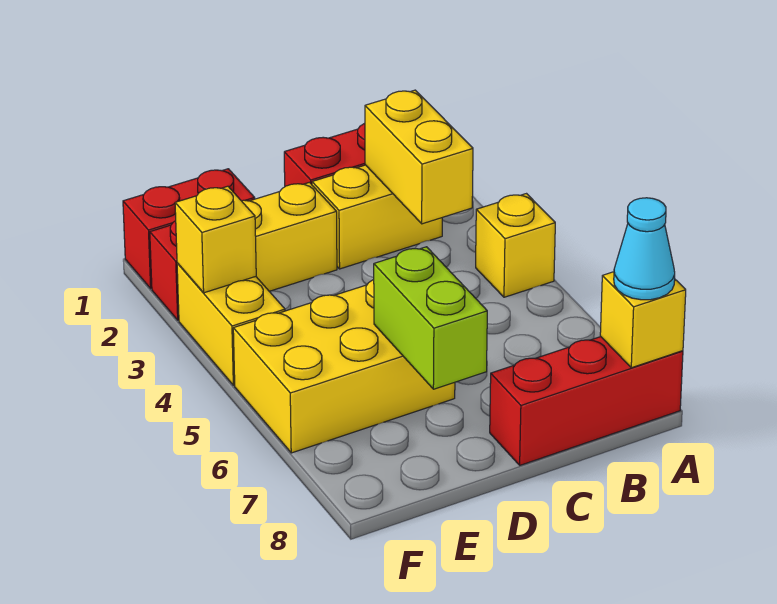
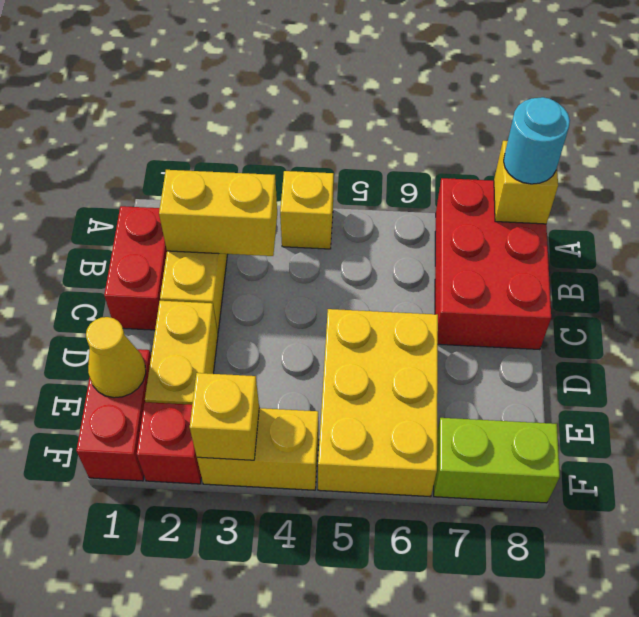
red 1x3 brick [490,337,683,465] -> red 2x3 brick [435,178,551,350]
cyan 1x1 cone [614,198,675,300] -> cyan 1x1 round brick [504,97,570,184]
lime 1x2 brick [374,247,487,389] -> lime 1x2 brick moved to [434,418,560,503]
none -> yellow 1x1 cone [86,317,146,398]

